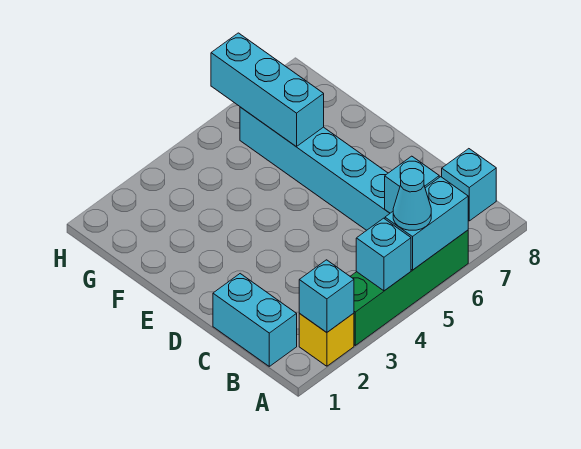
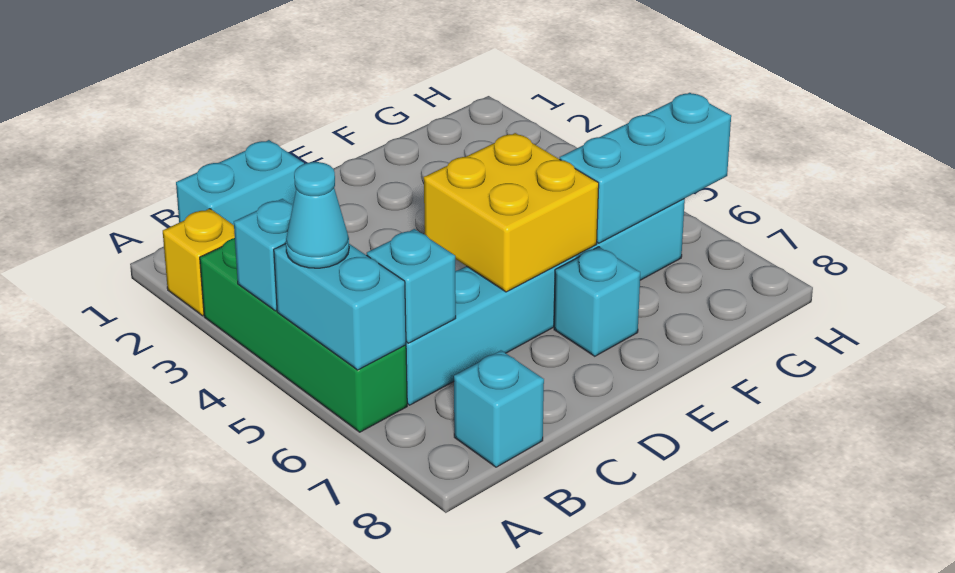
cyan 1x1 brick [299,260,354,332] -> cyan 1x1 brick moved to [554,247,640,356]
none -> yellow 2x2 brick [424,133,599,292]

